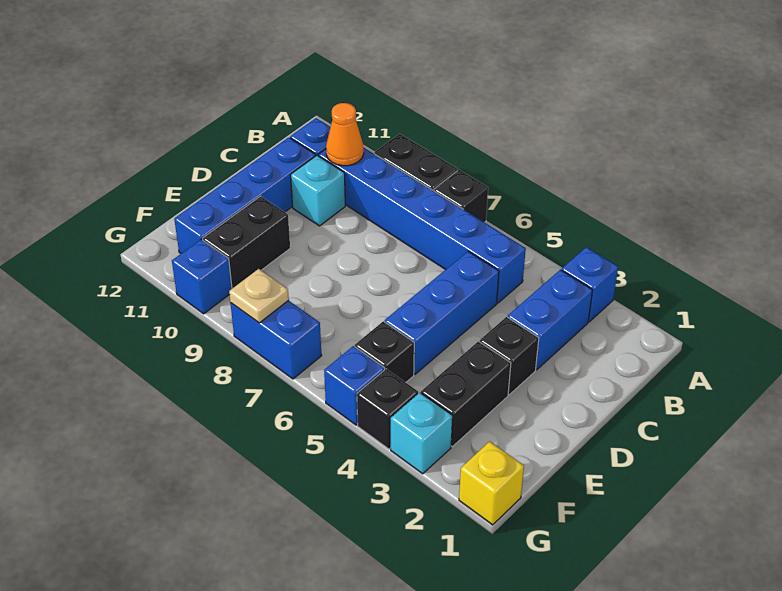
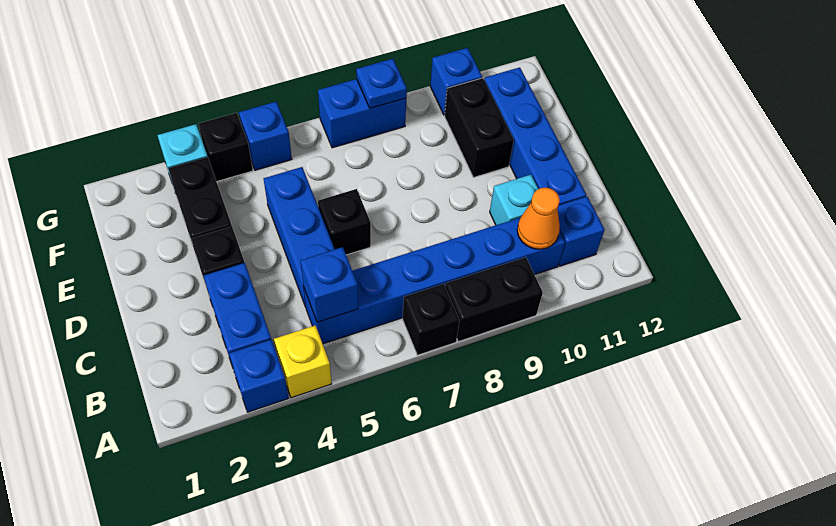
none -> blue 1x1 brick [301,247,358,322]
black 1x1 brick [355,321,414,382] -> black 1x1 brick moved to [318,189,371,255]
yellow 1x1 brick [459,441,524,525] -> yellow 1x1 brick moved to [274,325,331,398]
tan 1x1 plate [229,269,289,323] -> blue 1x1 plate [356,59,407,108]

